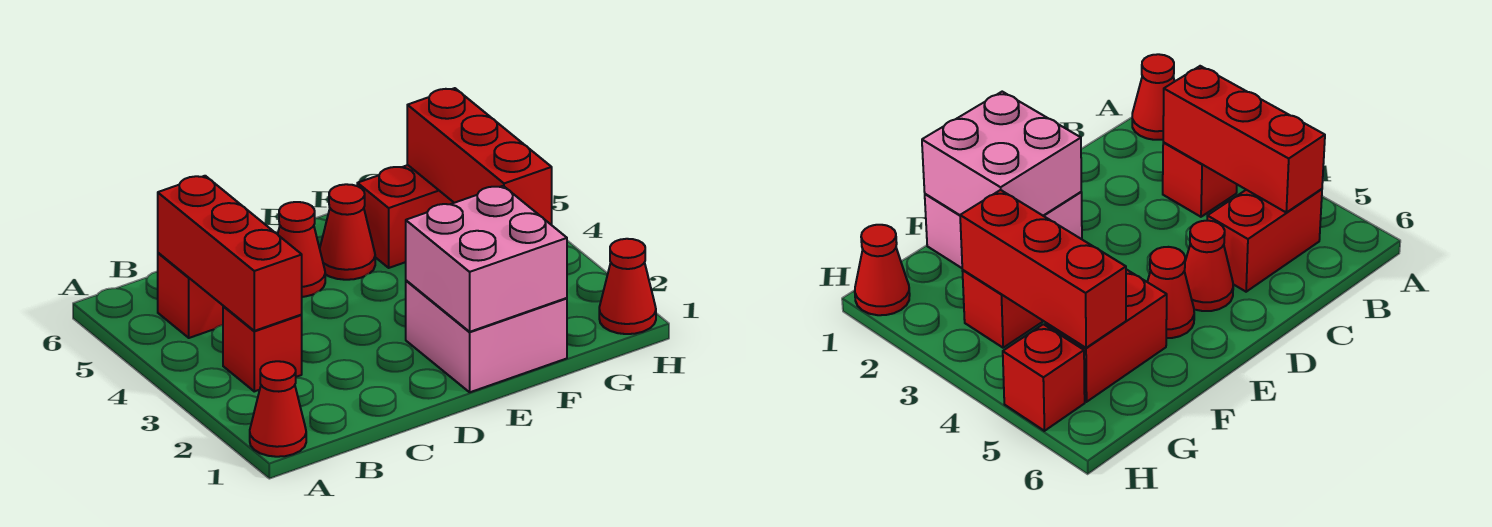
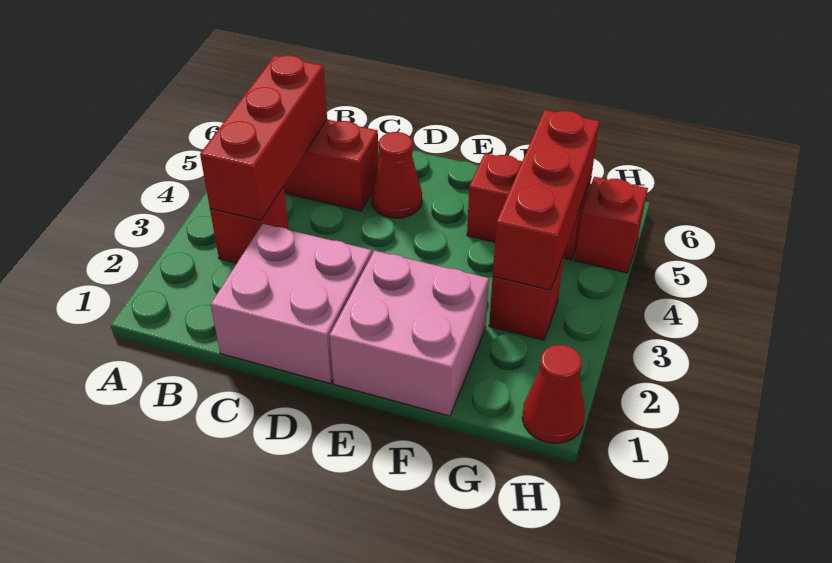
red 1x1 cone [250,361,306,457] -> none
pink 2x2 brick [406,186,567,332] -> pink 2x2 brick moved to [211,224,372,384]
red 1x1 cone [320,184,375,280] -> none

